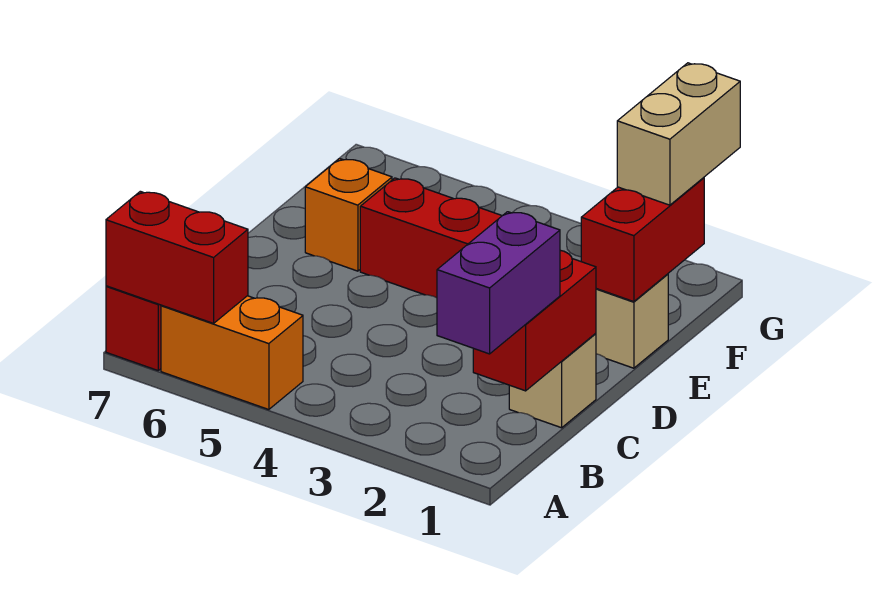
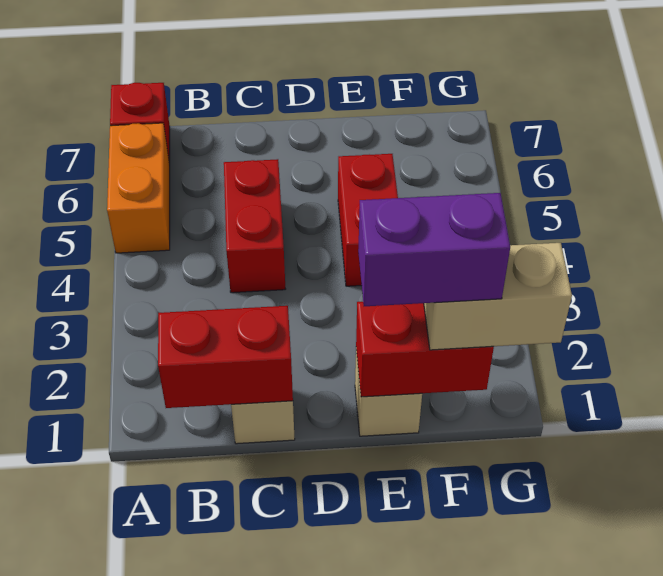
purple 1x2 brick [437,212,560,354] -> purple 1x2 brick moved to [358,193,510,306]
red 1x2 brick [106,191,248,323] -> red 1x2 brick moved to [224,159,285,293]
orange 1x1 brick [305,159,392,271] -> none

